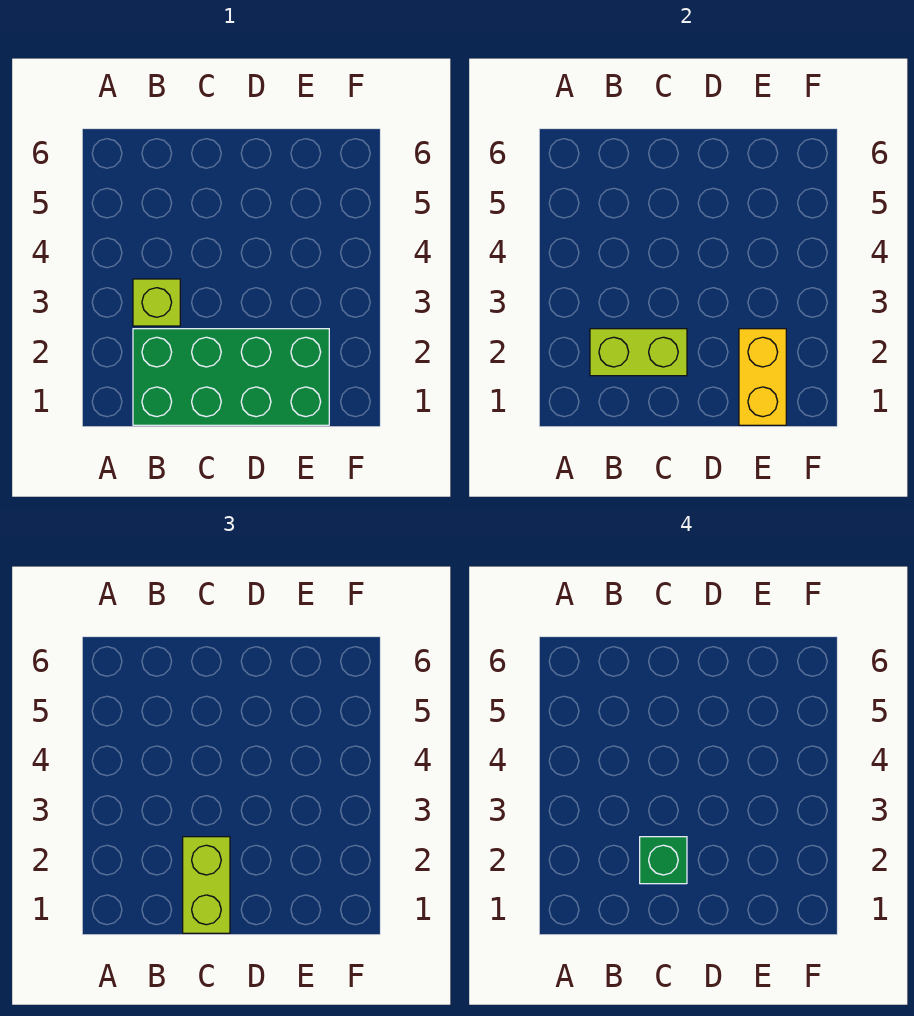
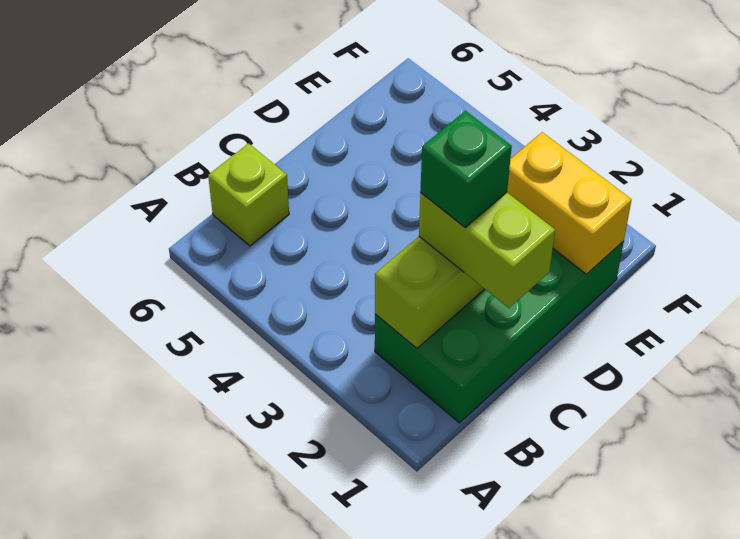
lime 1x1 brick [133,279,180,326] -> lime 1x1 brick moved to [208,143,289,246]

